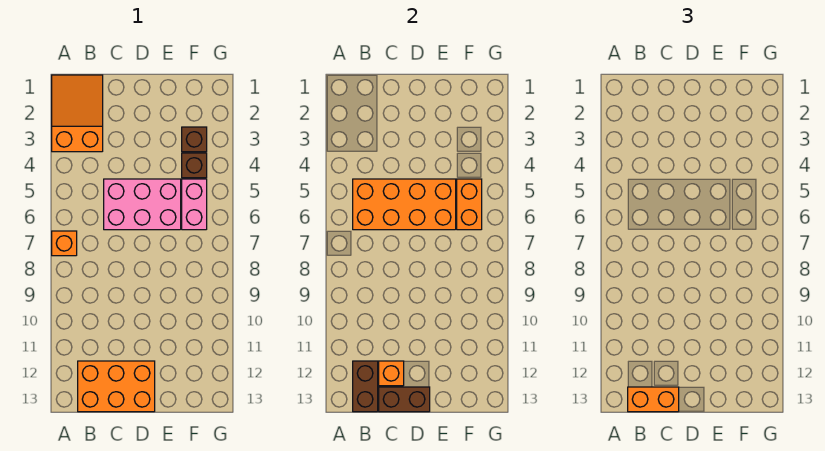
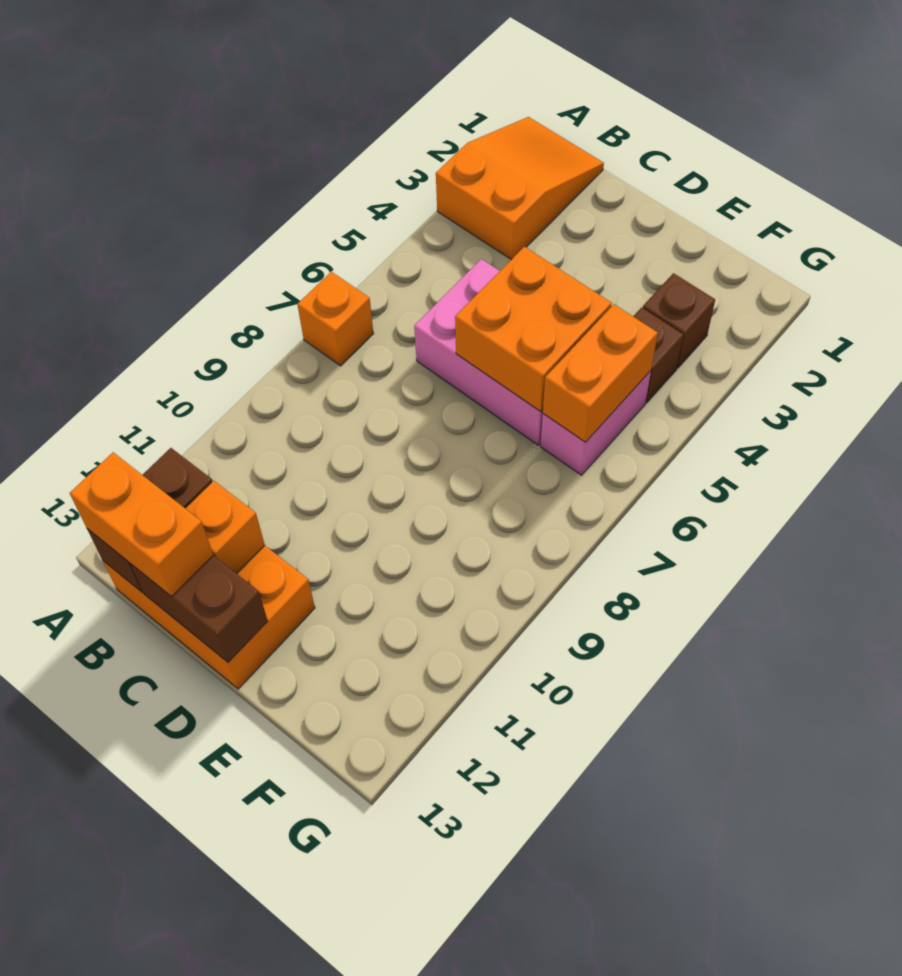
orange 2x4 brick [353,179,456,230] -> orange 2x2 brick [455,247,612,412]

